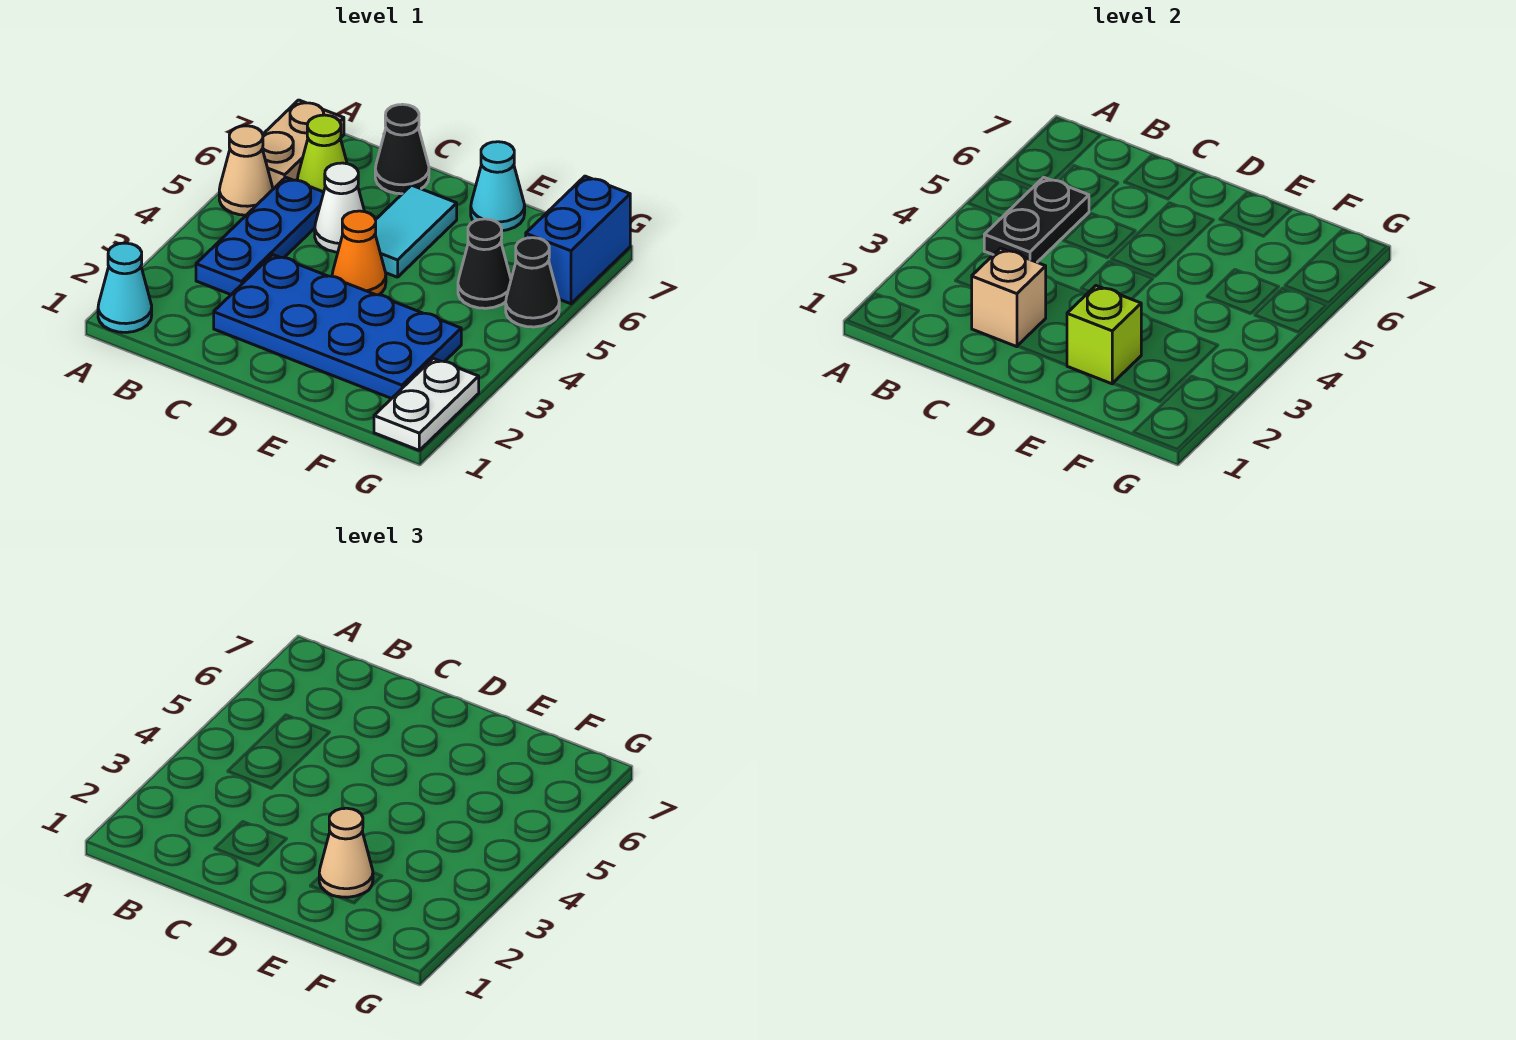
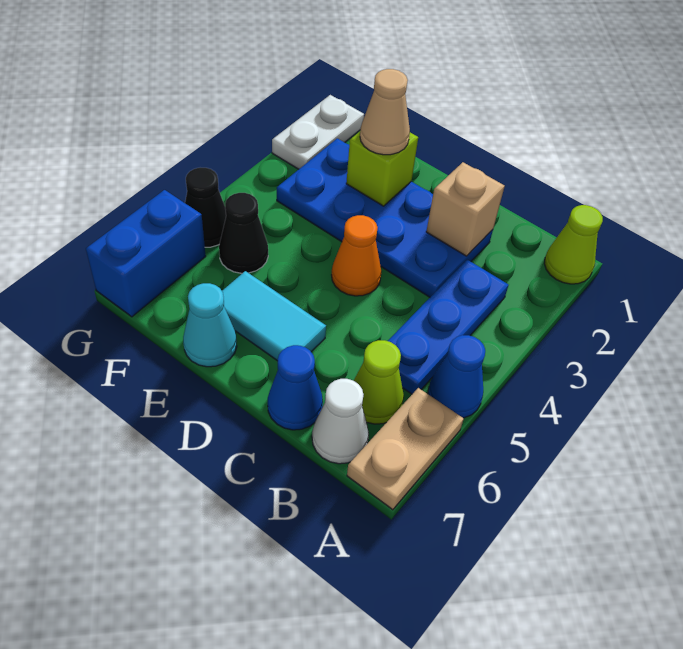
cyan 1x1 cone [98,243,152,332] -> lime 1x1 cone [544,205,603,284]
tan 1x1 cone [219,126,273,215] -> blue 1x1 cone [428,335,485,418]
black 1x2 plate [984,177,1089,262] -> none
white 1x1 cone [315,163,365,252] -> white 1x1 cone moved to [312,379,369,464]
black 1x1 cone [375,104,429,194] -> blue 1x1 cone [268,345,323,430]
cyan 1x2 tile [375,185,457,277] -> cyan 1x2 tile turned to [222,271,326,361]

